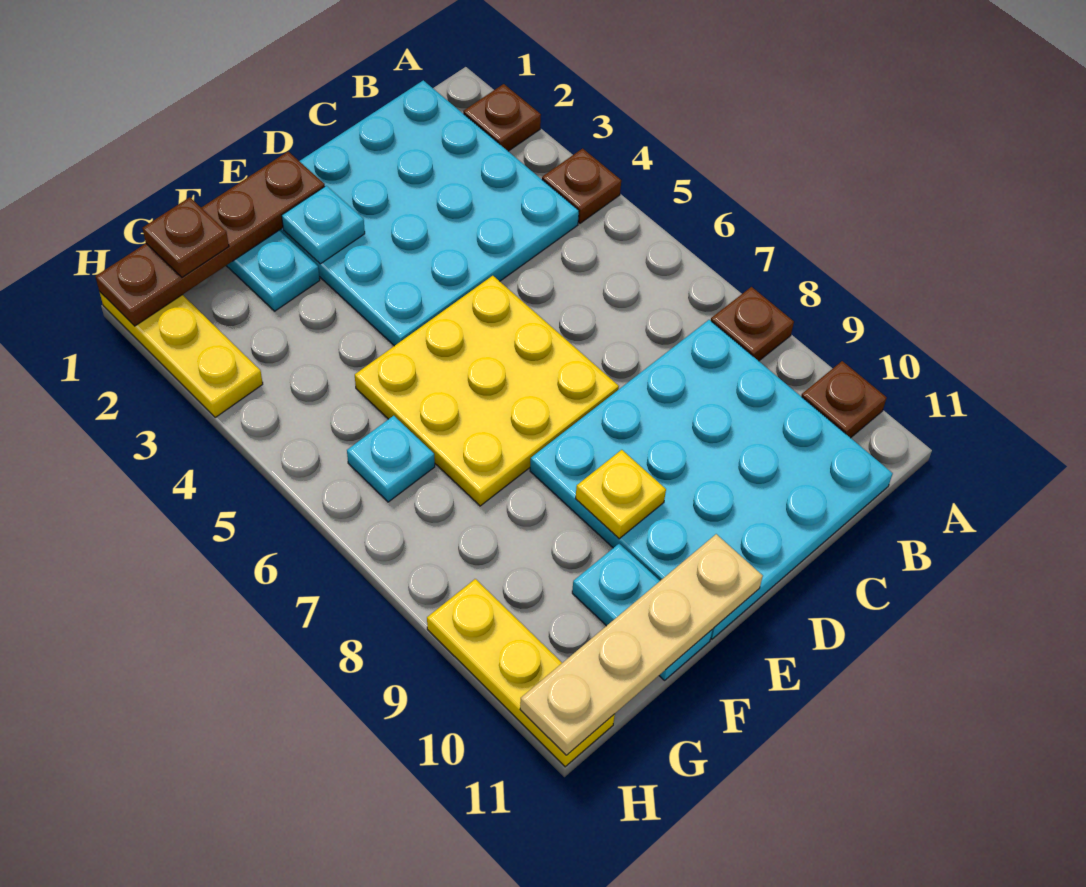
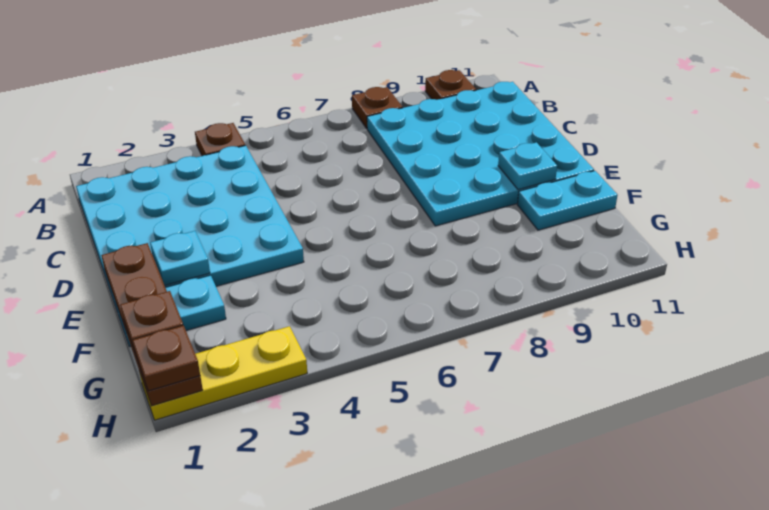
brown 1x1 plate [463,84,541,151] -> brown 1x1 plate moved to [132,325,200,391]
yellow 3x3 plate [355,276,619,506] -> none
yellow 1x1 plate [576,450,666,539] -> none
tan 1x4 plate [520,534,763,755] -> none
cyan 1x1 plate [347,416,435,502] -> cyan 1x1 plate moved to [498,142,557,190]
yellow 1x3 plate [427,579,615,767] -> none

